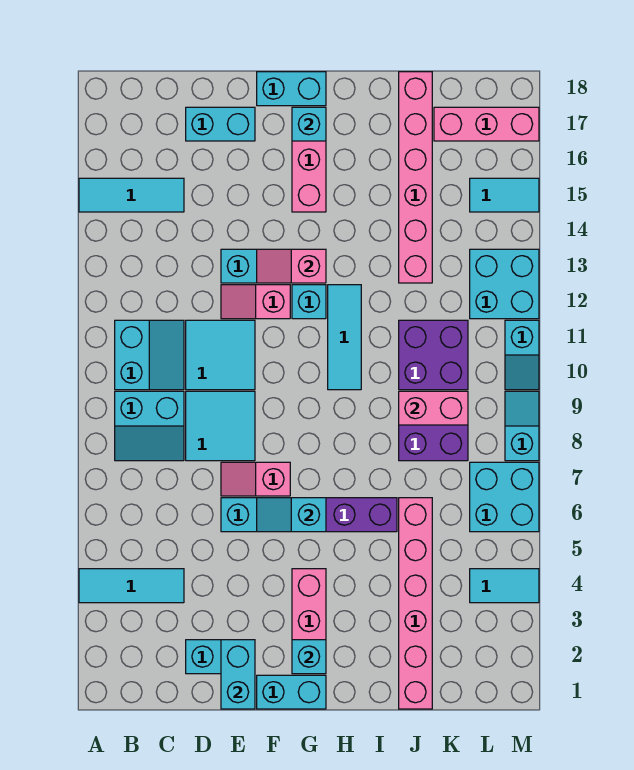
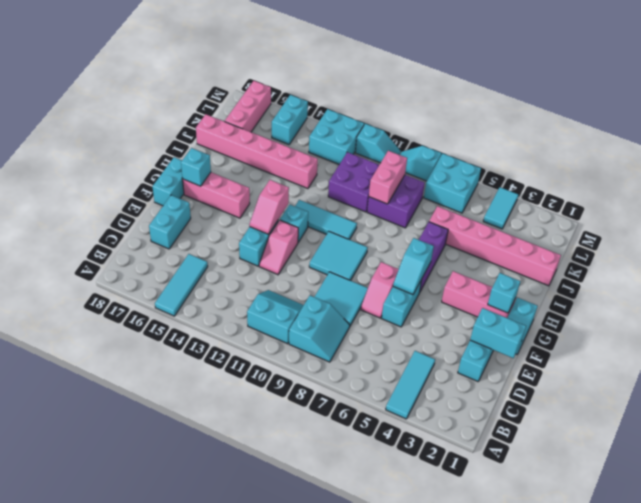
cyan 2x2 tile [186,320,255,390] -> cyan 2x2 tile moved to [309,231,368,281]
cyan 1x2 tile [470,178,539,212] -> cyan 1x2 brick [272,95,308,145]

